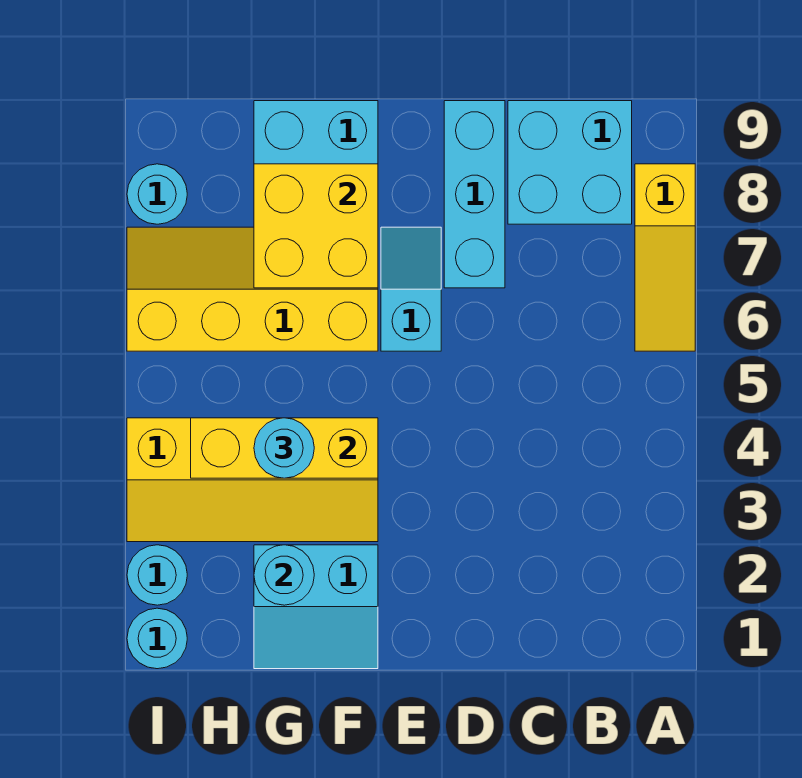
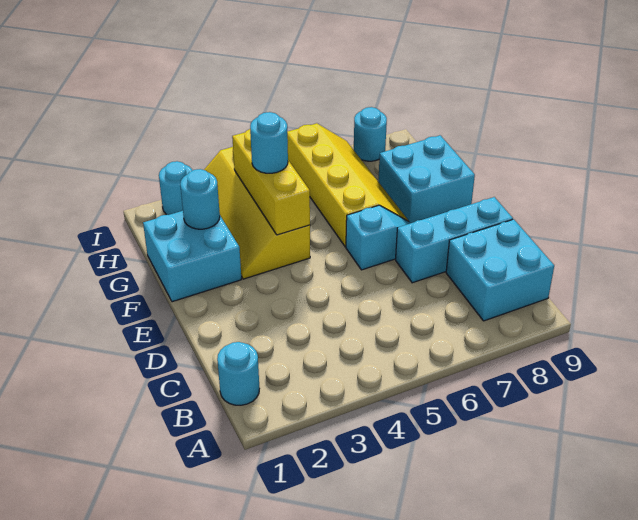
yellow 1x3 slope [635,164,695,351] -> none
cyan 2x2 slope [254,545,378,669] -> cyan 2x2 brick [143,211,241,302]
yellow 2x2 brick [254,164,378,288] -> none
cyan 1x1 round brick [127,608,187,669] -> cyan 1x1 round brick moved to [217,342,259,405]

